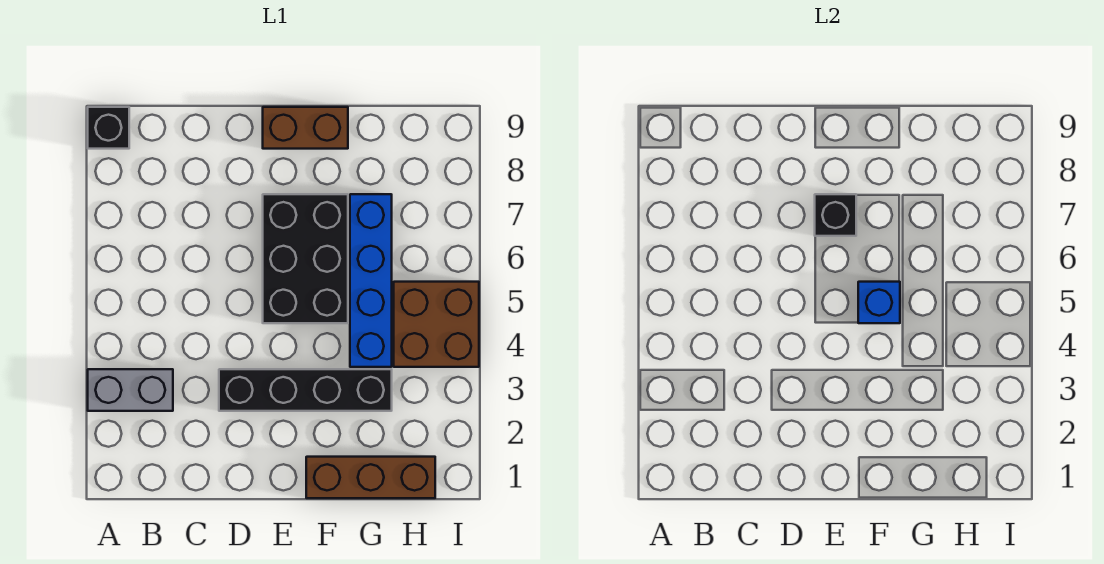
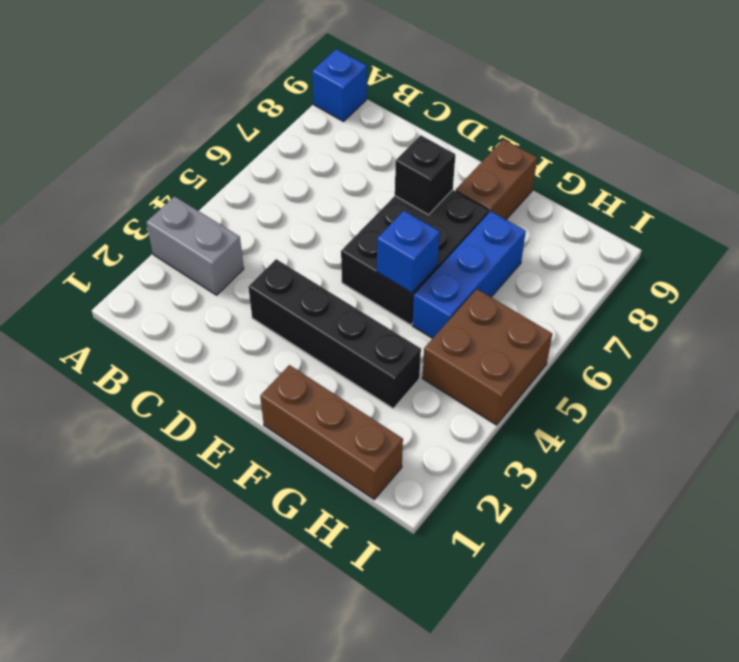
black 1x1 brick [88,107,129,149] -> blue 1x1 brick [312,49,367,121]
brown 1x2 brick [263,107,348,149] -> brown 1x2 brick turned to [456,139,537,219]
blue 1x4 brick [350,194,392,367] -> blue 1x3 brick [412,211,526,338]

